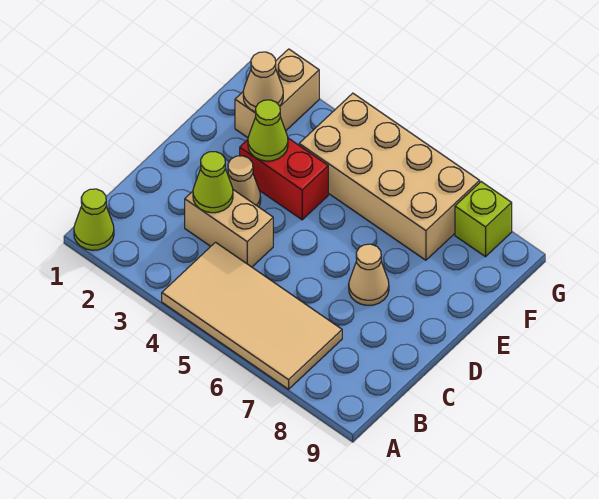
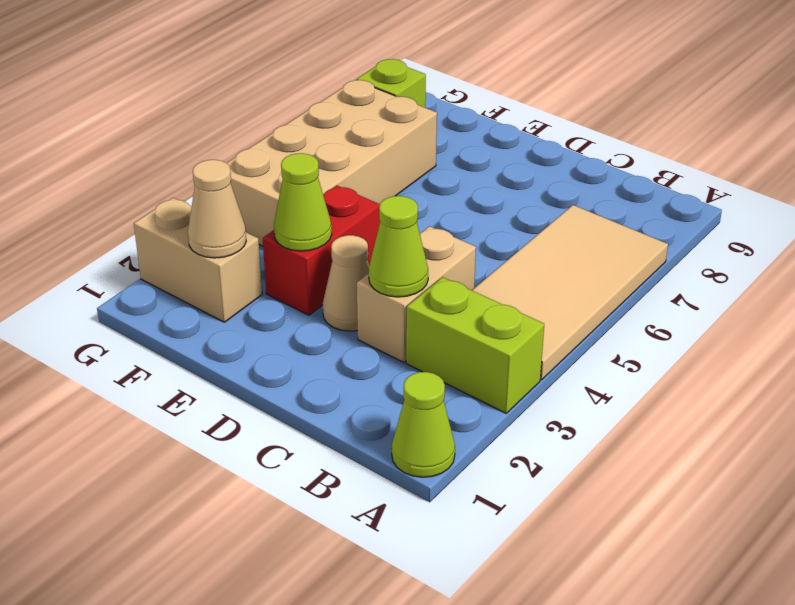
none -> lime 1x2 brick [406,277,544,413]
tan 1x1 cone [349,244,389,305] -> none

